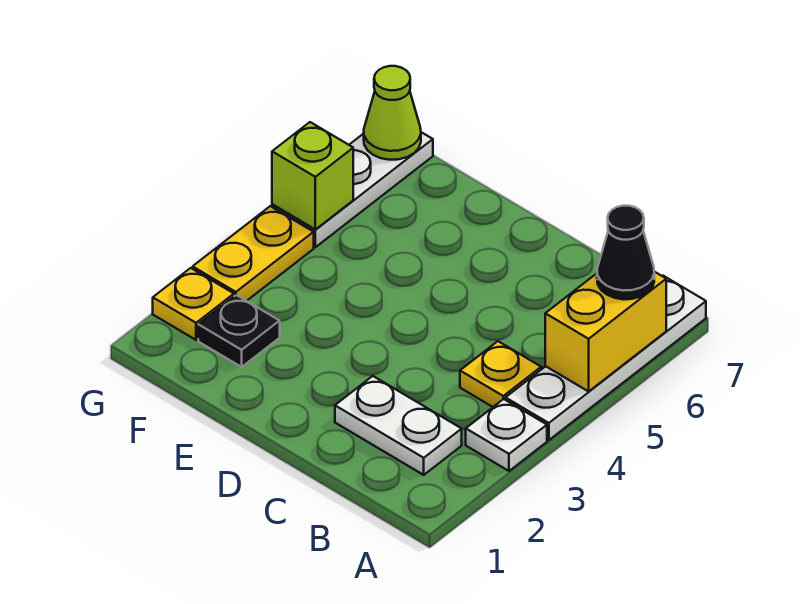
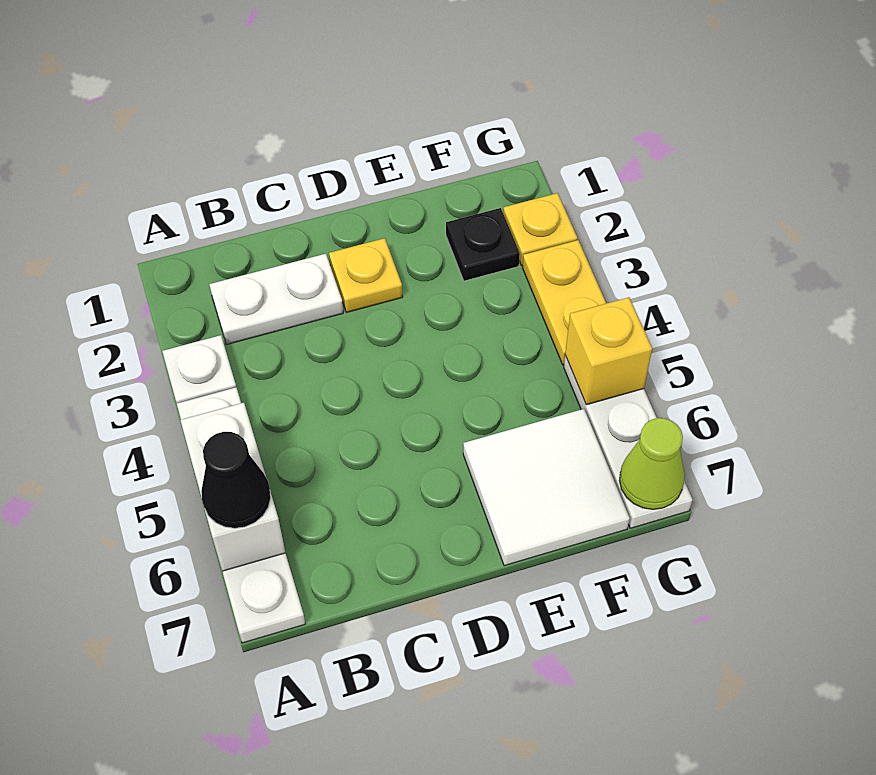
yellow 1x2 brick [545,272,666,391] -> white 1x2 brick [181,403,285,571]
yellow 1x1 plate [460,341,541,407] -> yellow 1x1 plate moved to [329,238,403,312]
none -> white 2x2 tile [463,409,630,566]
lime 1x1 brick [272,122,353,229] -> yellow 1x1 brick [565,297,652,405]

